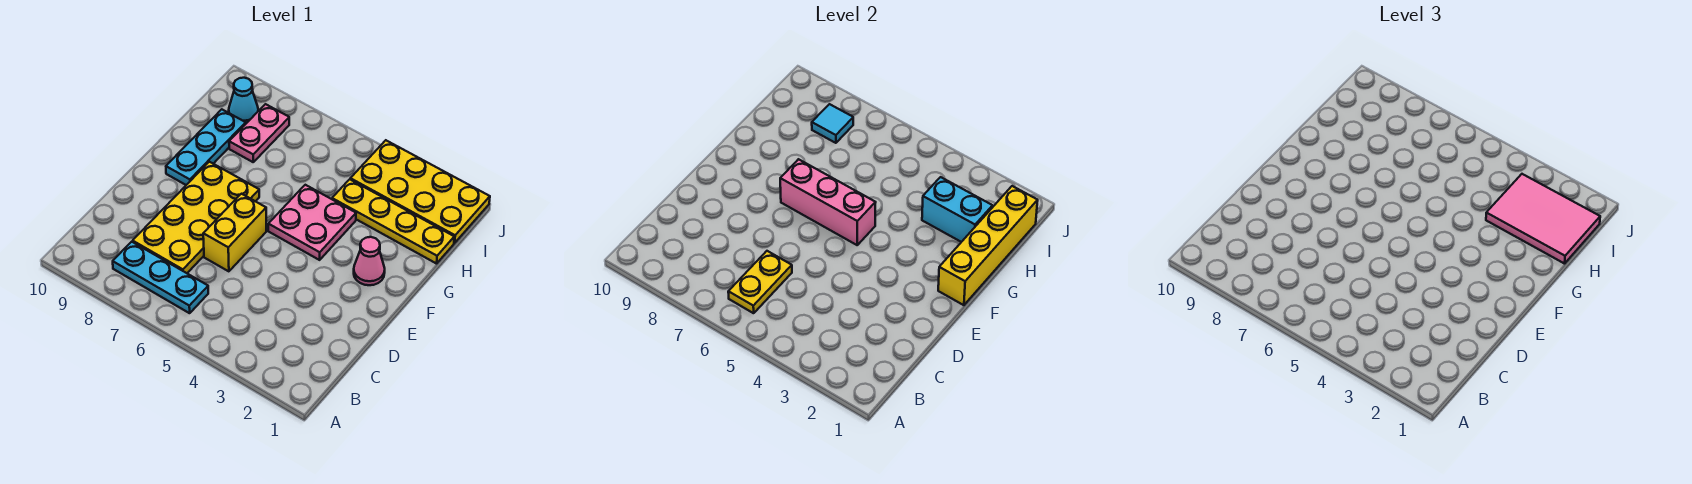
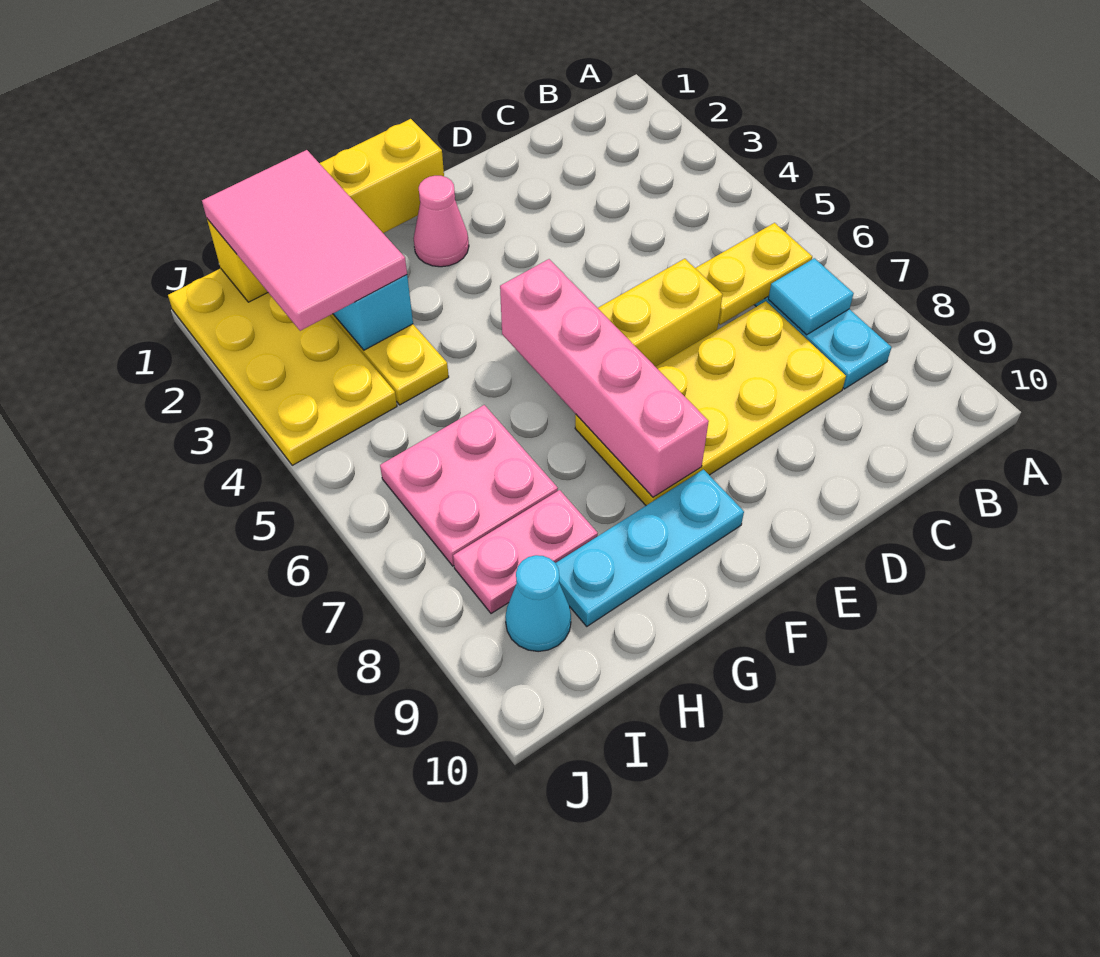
pink 2x2 plate [268,185,356,260] -> pink 2x2 plate moved to [380,405,558,566]
pink 1x3 brick [780,159,876,245] -> pink 1x4 brick [500,259,709,497]
cyan 1x1 tile [812,104,853,143] -> cyan 1x1 tile moved to [768,258,854,335]

